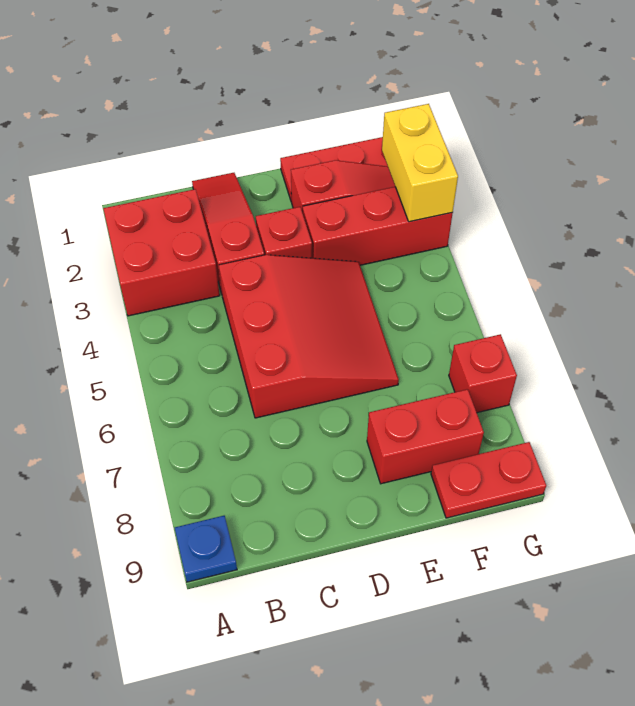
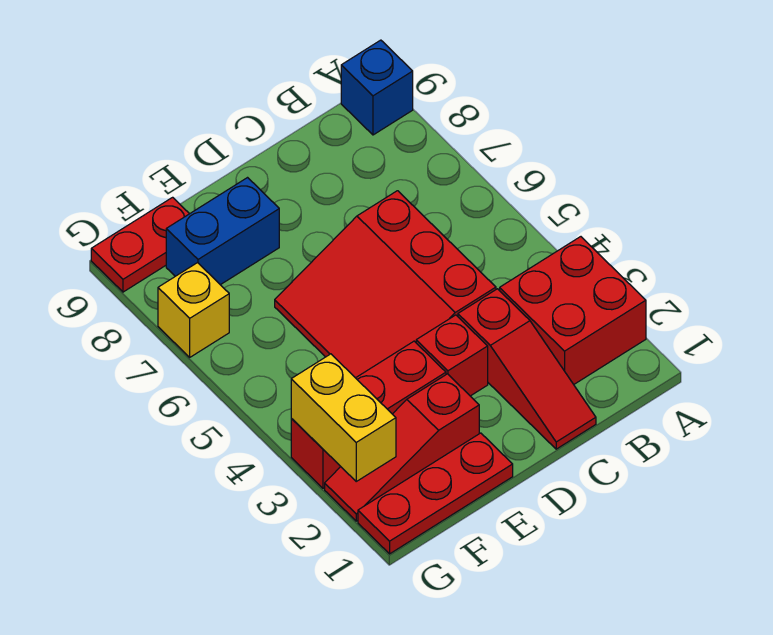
blue 1x1 plate [175,516,237,582] -> blue 1x1 brick [341,40,413,135]
red 1x2 brick [367,389,484,484] -> blue 1x2 brick [166,178,279,285]
red 1x1 brick [449,334,517,413] -> yellow 1x1 brick [158,263,229,357]

